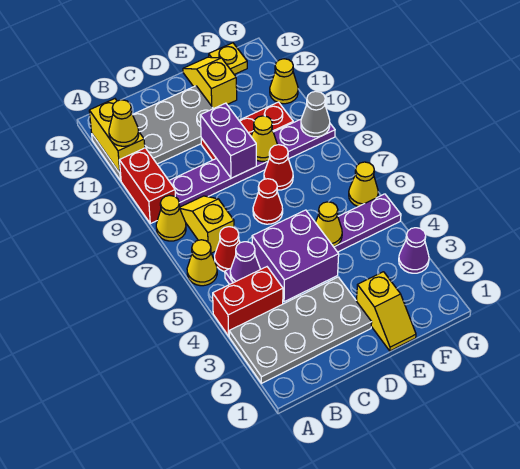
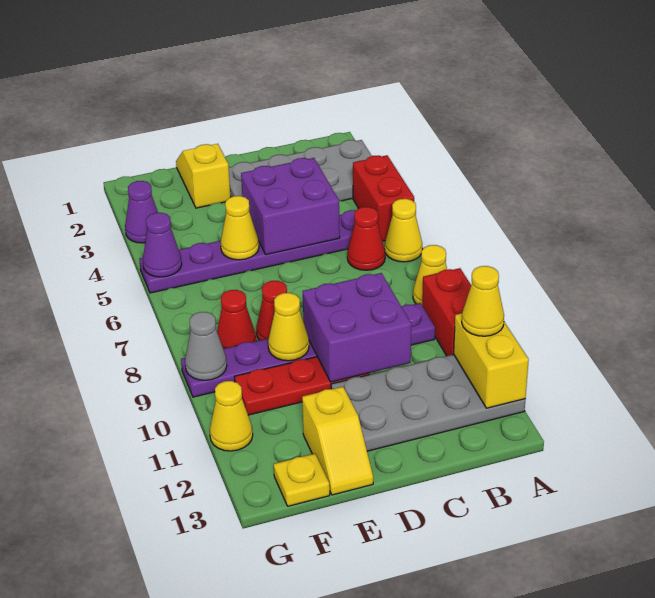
red 1x2 brick [213,267,283,336] -> red 1x2 brick turned to [353,155,414,241]
purple 1x1 cone [230,242,260,283] -> purple 1x1 cone moved to [143,213,182,277]
yellow 1x2 slope [179,196,234,253] -> none
red 1x1 cone [253,179,283,224] -> red 1x1 cone moved to [217,290,256,349]
purple 1x2 brick [200,103,256,178] -> purple 2x2 brick [303,273,411,382]
yellow 1x1 cone [349,162,378,207] -> none

